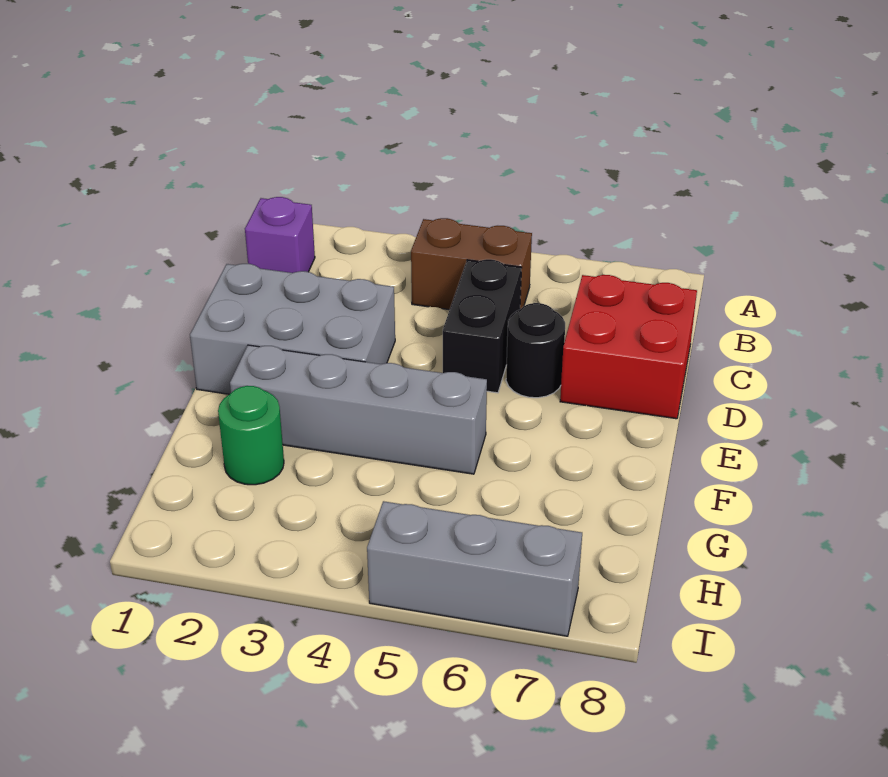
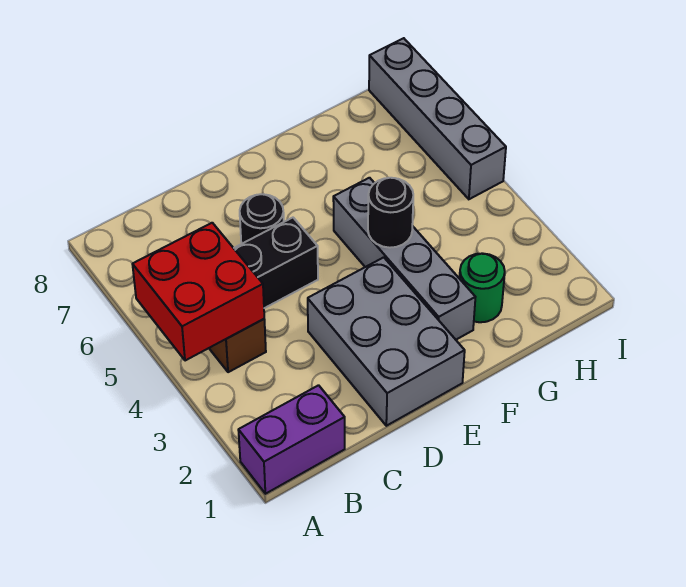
purple 1x1 brick [245,197,315,273] -> purple 1x2 brick [238,385,345,494]
red 2x2 brick [560,275,697,419] -> red 2x2 brick moved to [132,223,264,361]
none -> black 1x1 round brick [368,178,413,248]
grey 1x3 brick [367,501,582,636] -> grey 1x4 brick [369,38,506,199]

